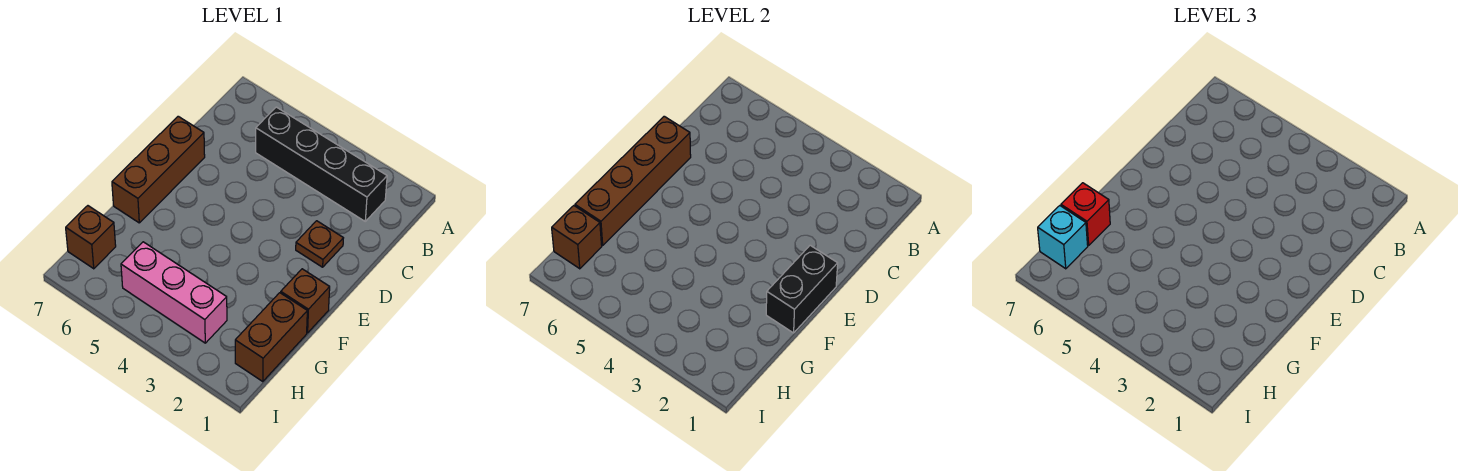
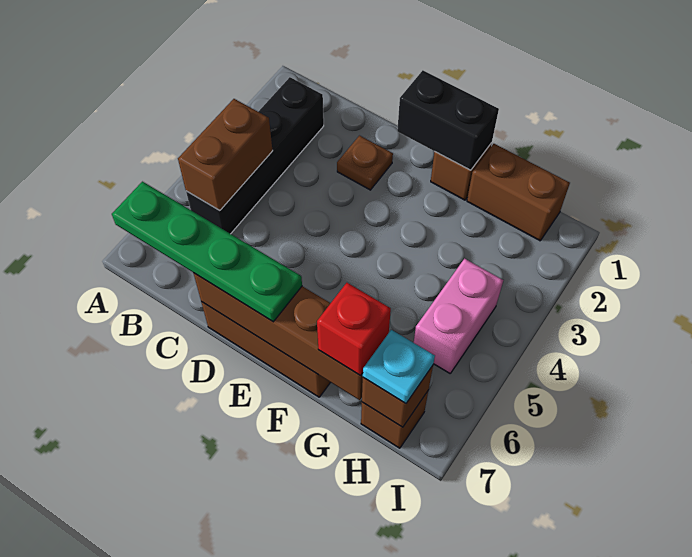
none -> brown 1x2 brick [178,99,273,211]
none -> green 1x4 plate [112,182,302,322]
pink 1x3 brick [121,242,227,343] -> pink 1x2 brick [414,258,503,373]
cyan 1x1 brick [1038,206,1088,269] -> cyan 1x1 plate [363,330,435,404]

